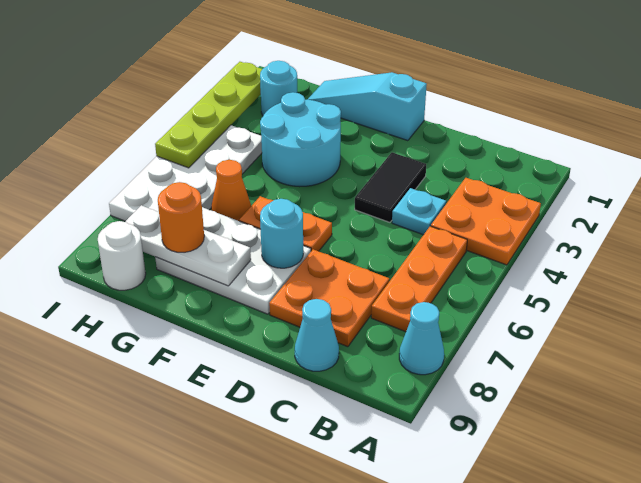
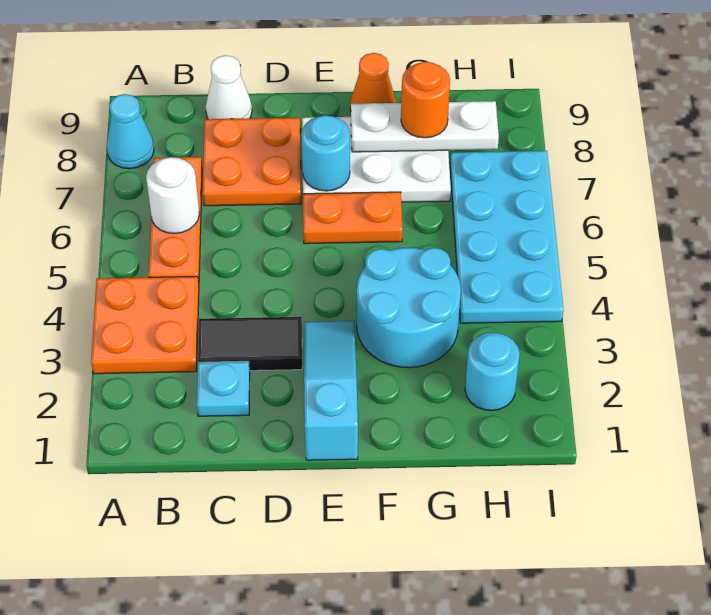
cyan 1x1 plate [392,188,446,235] -> cyan 1x1 plate moved to [197,361,250,416]
cyan 1x1 cone [295,299,339,371] -> white 1x1 cone [206,55,252,119]
black 1x2 tile [355,152,426,222] -> black 1x2 tile turned to [198,317,302,371]
cyan 1x3 slope [307,72,427,141] -> cyan 1x3 slope turned to [304,321,358,460]
orange 1x1 cone [211,160,251,221] -> orange 1x1 cone moved to [350,53,396,110]
white 2x4 plate [109,125,262,221] -> cyan 2x4 plate [450,151,563,323]
white 1x1 round brick [98,221,146,290] -> white 1x1 round brick moved to [146,157,199,234]
lime 1x4 plate [155,62,262,168] -> none

